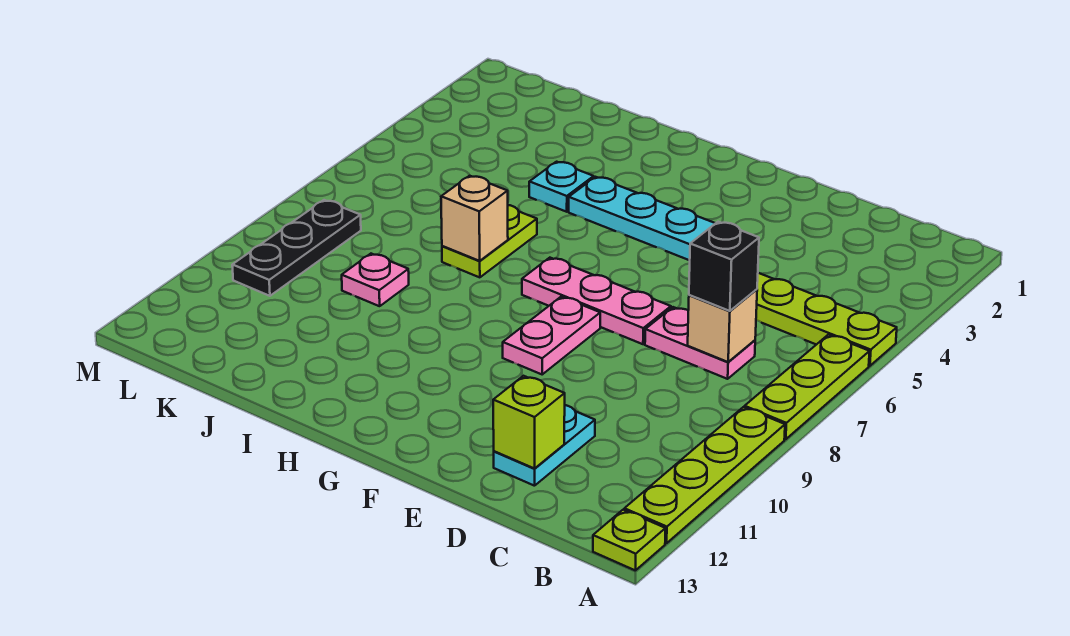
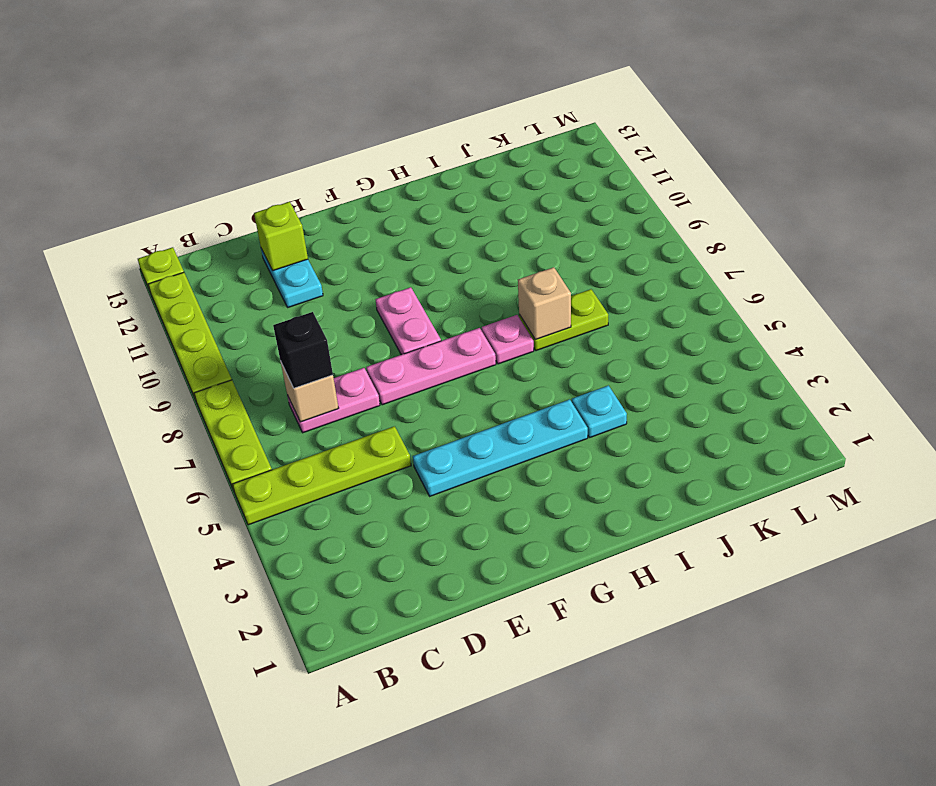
lime 1x2 plate [442,205,537,277] -> lime 1x2 plate turned to [519,289,608,351]
pink 1x1 plate [342,254,409,306] -> pink 1x1 plate moved to [482,315,534,364]
black 1x3 plate [232,200,361,296] -> none

